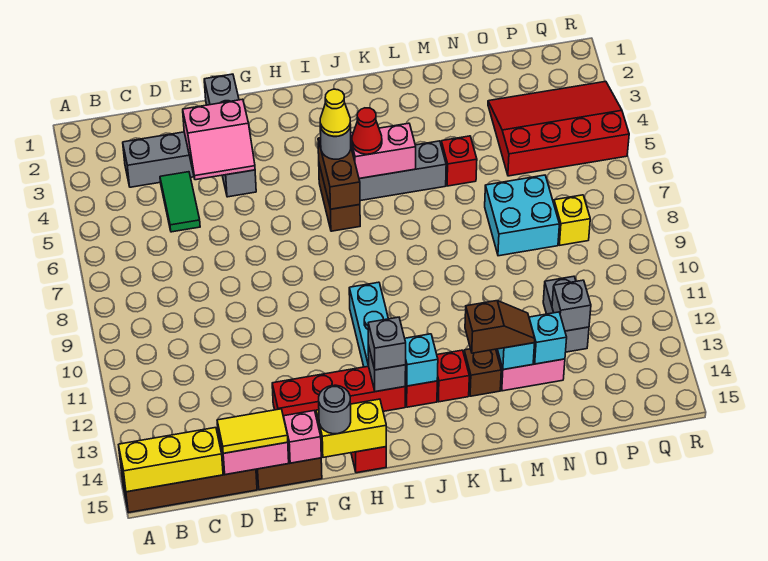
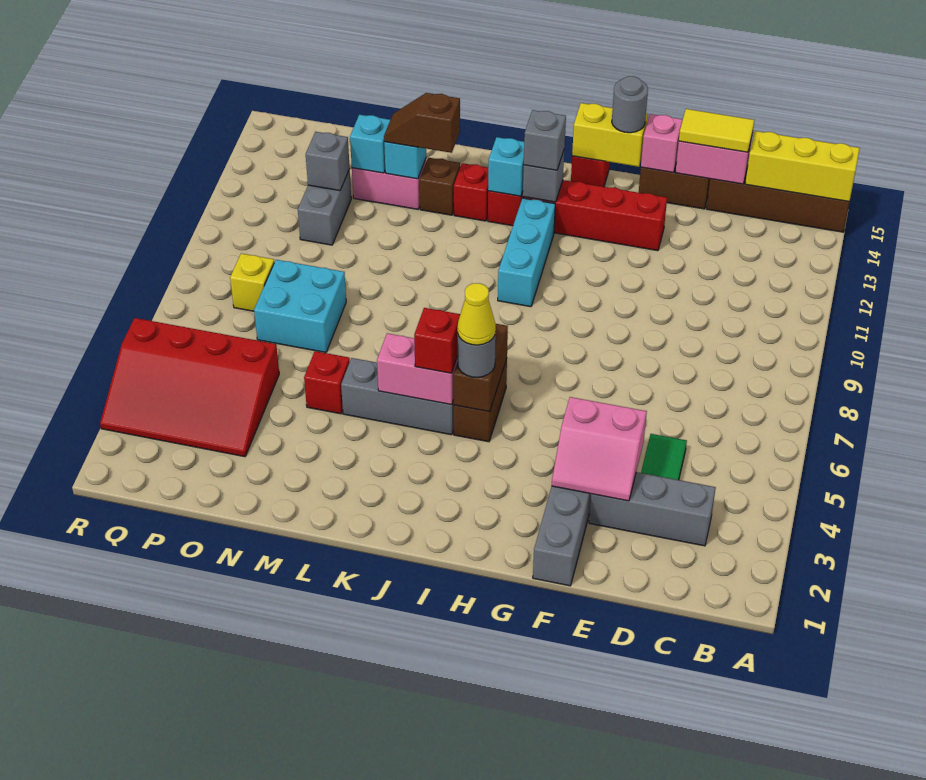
pink 2x2 slope [183,99,255,180] -> pink 2x2 slope turned to [552,397,647,501]
red 1x1 cone [352,108,382,154] -> red 1x1 brick [414,308,460,373]

